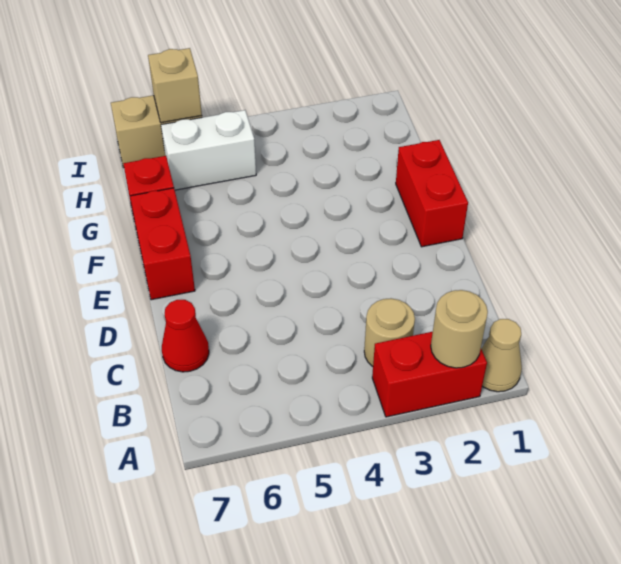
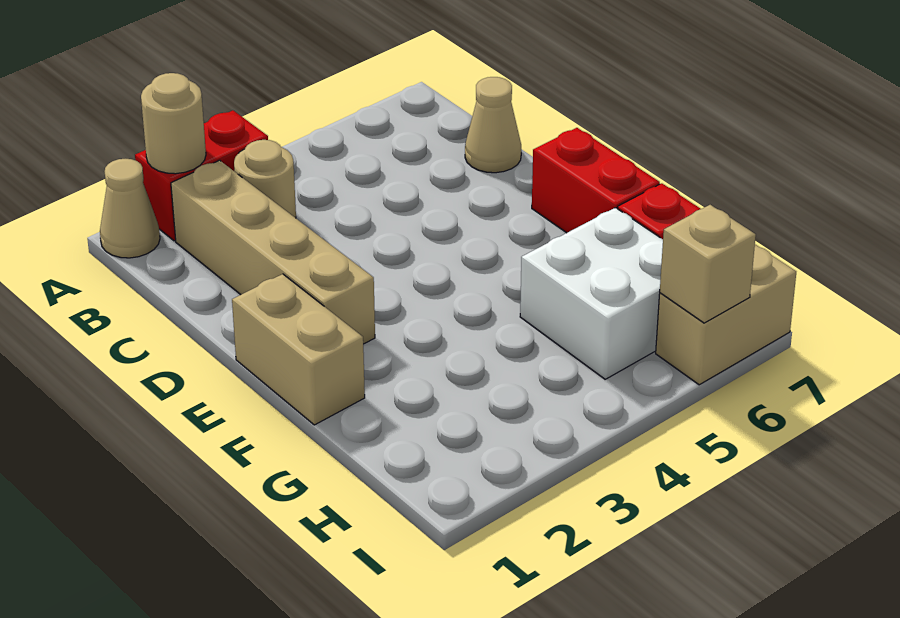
none -> tan 1x4 brick [171,160,375,344]
red 1x1 cone [162,300,209,372] -> tan 1x1 cone [465,77,521,173]
red 1x2 brick [396,140,468,247] -> tan 1x2 brick [232,274,365,425]
white 1x2 brick [161,110,256,190] -> white 2x2 brick [520,208,663,379]

